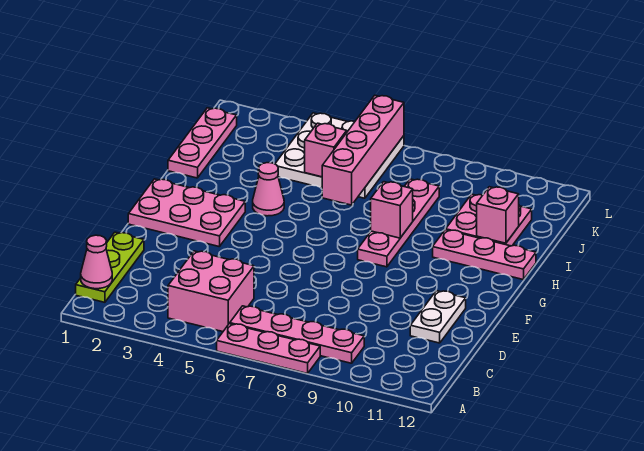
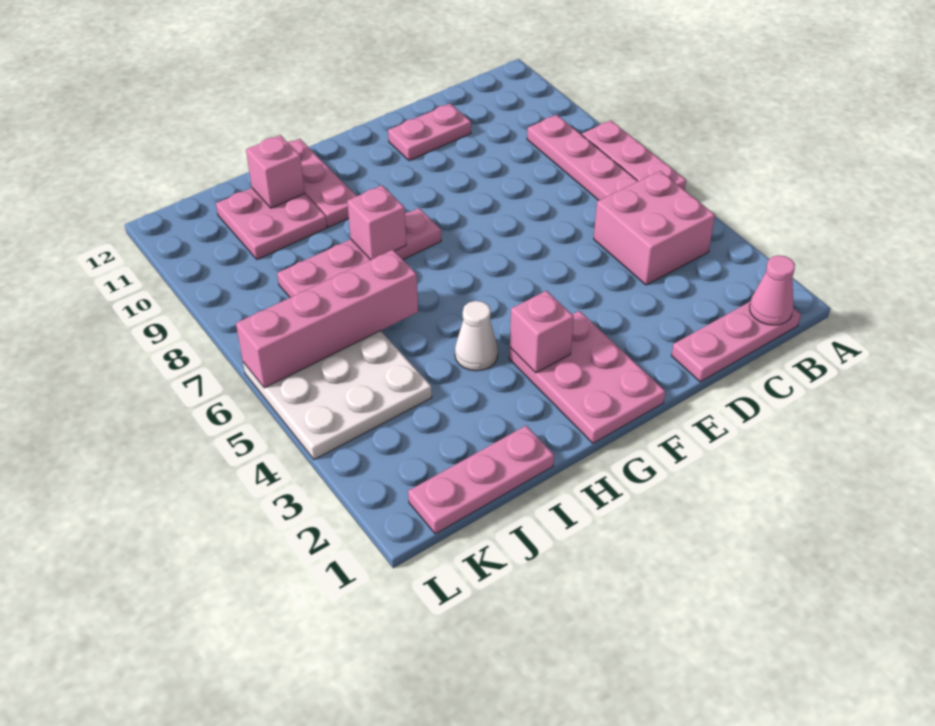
lime 1x3 plate [76,232,144,302] -> pink 1x3 plate [671,302,801,382]
white 1x2 plate [410,291,466,343] -> pink 1x2 plate [388,104,471,161]
pink 1x1 cone [253,163,284,216] -> white 1x1 cone [455,301,498,371]
pink 1x1 brick [305,123,347,177] -> pink 1x1 brick moved to [510,291,574,373]

